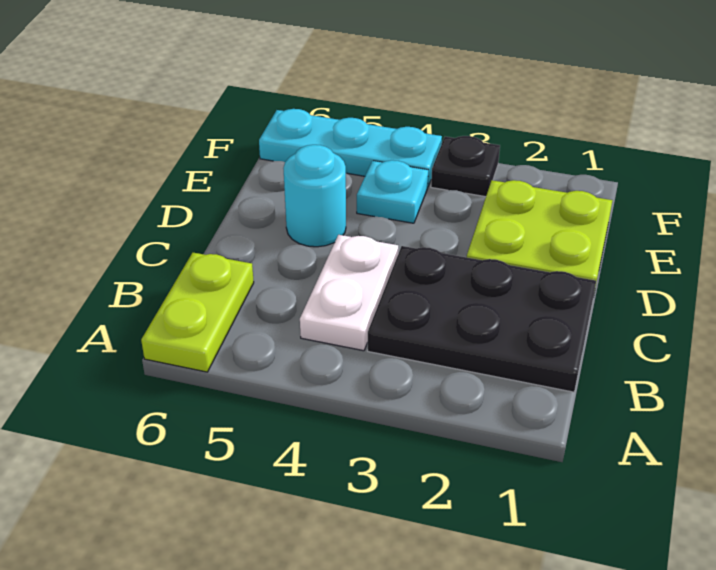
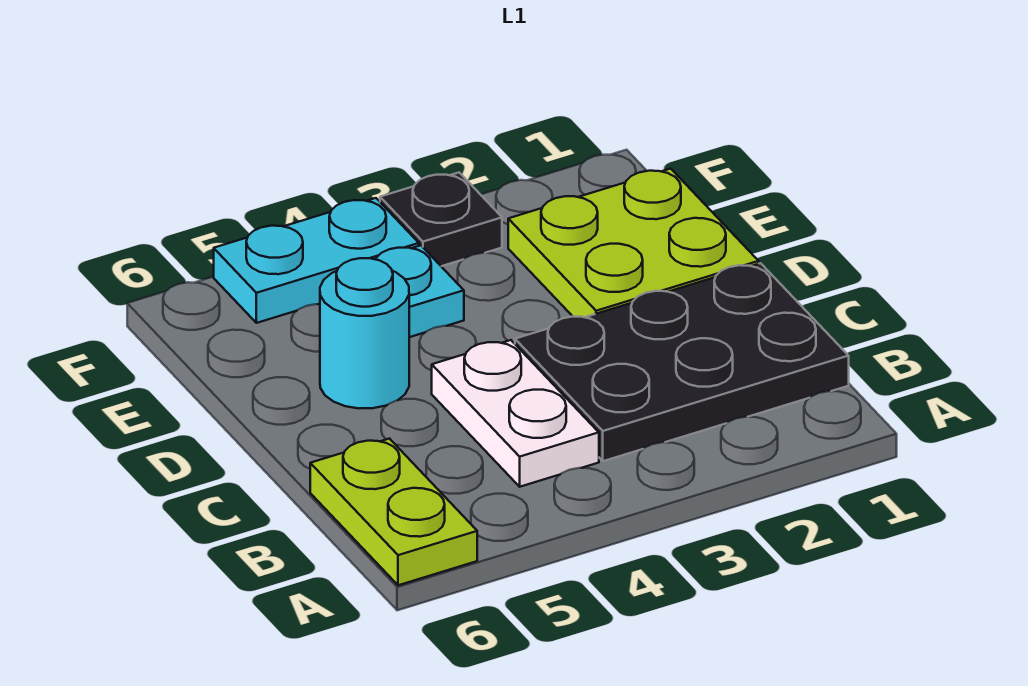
cyan 1x3 plate [259,109,442,186] -> cyan 1x2 plate [214,198,419,323]

